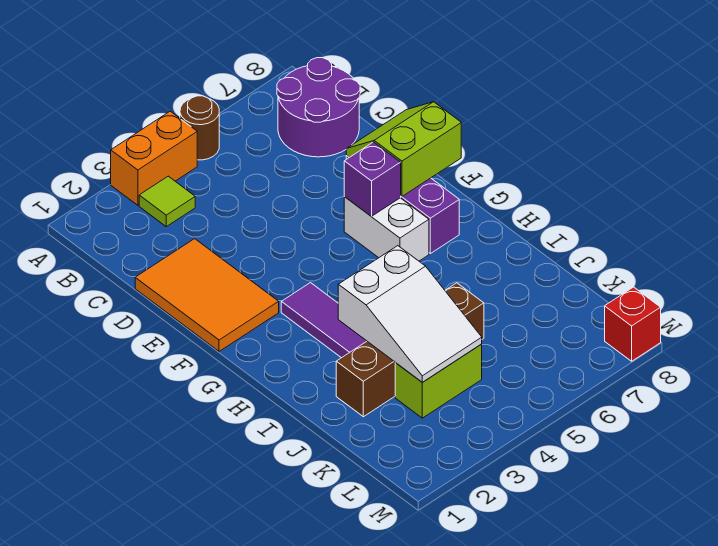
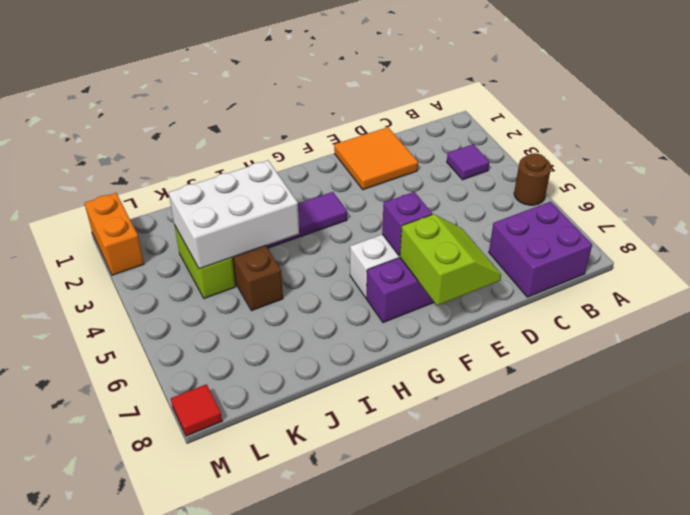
orange 1x2 brick [111,111,197,205] -> orange 1x2 brick moved to [84,193,144,275]
lime 1x1 tile [139,176,195,227] -> purple 1x1 tile [447,144,489,180]
purple 2x2 round brick [277,58,360,157] -> purple 2x2 brick [489,202,592,297]
orange 2x3 tile [135,239,279,351] -> orange 2x2 tile [334,127,418,190]
white 2x3 slope [338,246,482,382] -> white 2x3 brick [169,161,299,269]
red 1x1 brick [605,287,661,361] -> red 1x1 tile [171,384,222,436]

